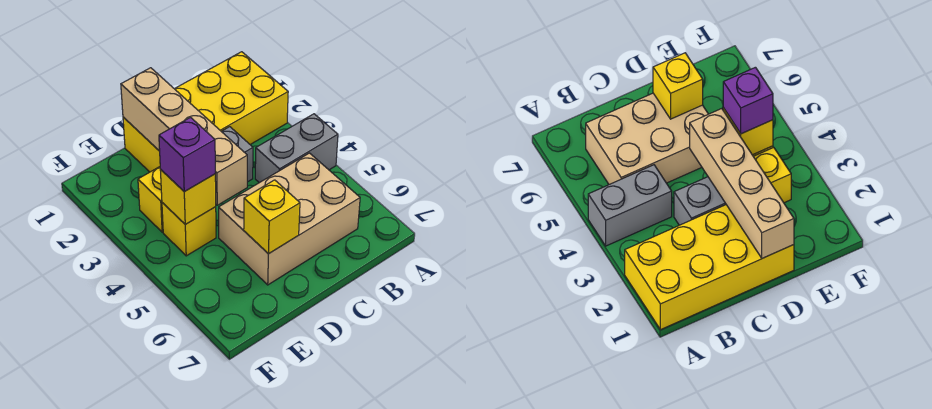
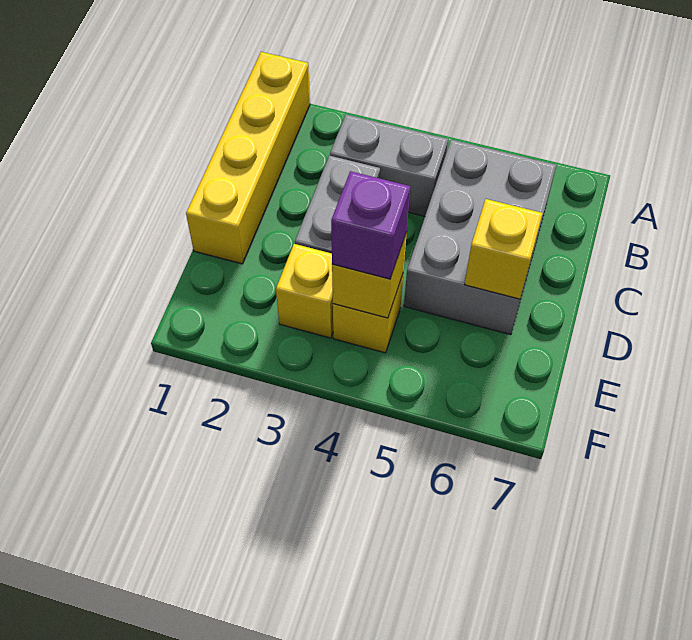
yellow 2x4 brick [123,52,288,172] -> yellow 1x4 brick [186,52,310,264]
grey 1x2 brick [255,114,338,183] -> grey 1x2 brick turned to [330,115,448,216]
tan 2x3 brick [219,153,360,285] -> grey 2x3 brick [404,140,556,335]
tan 1x4 brick [121,68,247,205] -> none

